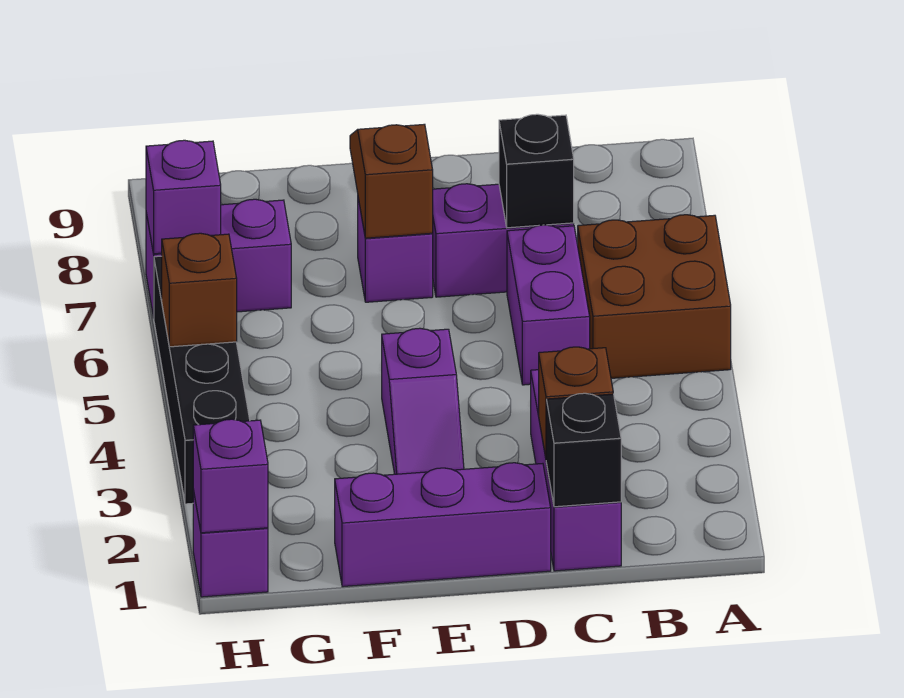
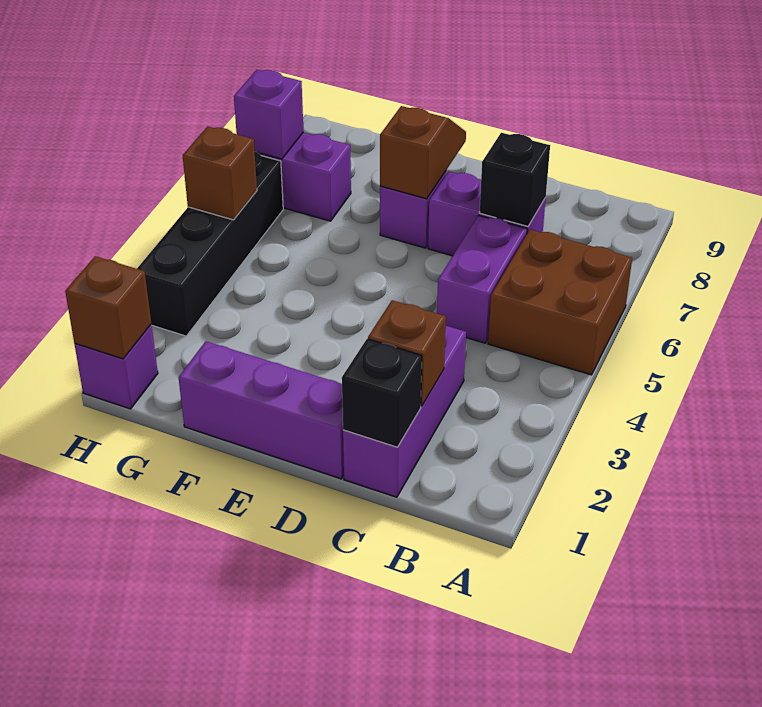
purple 1x2 slope [382,328,464,474] -> none
purple 1x1 brick [193,419,268,533] -> brown 1x1 brick [65,256,151,359]

